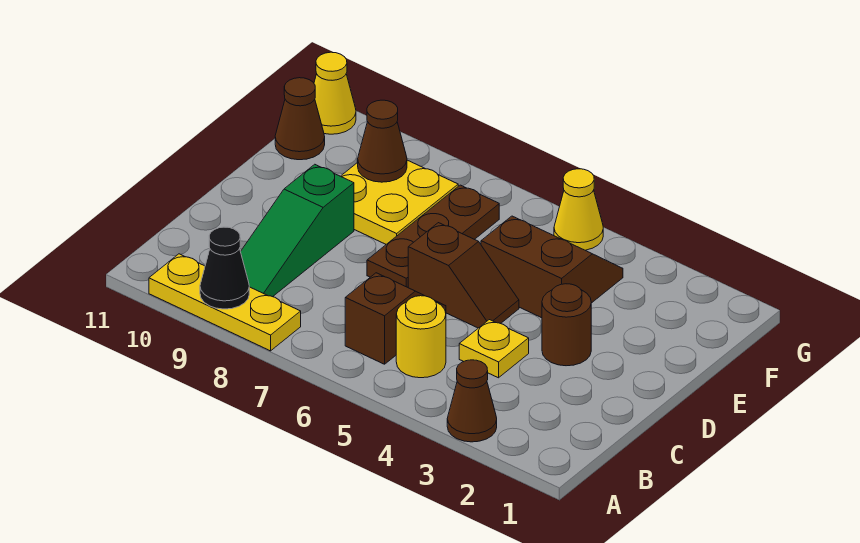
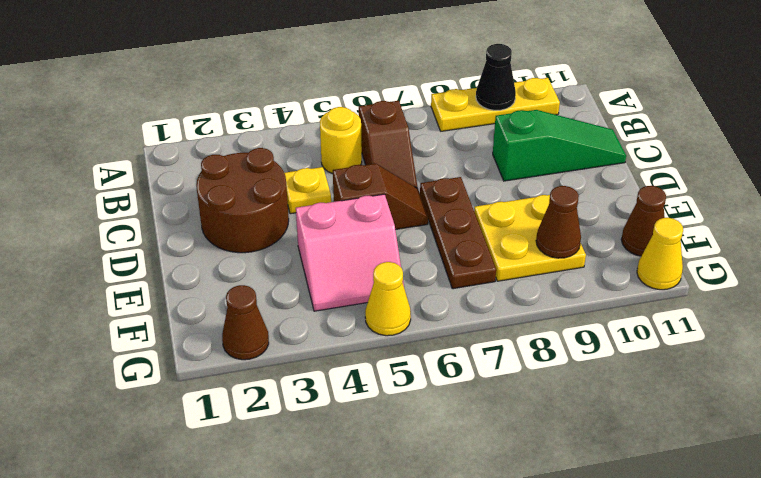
brown 1x1 cone [447,360,497,442] -> brown 1x1 cone moved to [222,285,269,360]
green 1x3 slope [241,164,354,297] -> green 1x3 slope turned to [493,110,626,181]
brown 1x1 round brick [542,284,591,366] -> brown 2x2 round brick [196,148,289,253]
brown 1x2 slope [408,223,519,328] -> brown 1x2 slope turned to [333,164,428,230]
brown 2x2 slope [481,216,623,318] -> pink 2x2 slope [296,194,404,311]

